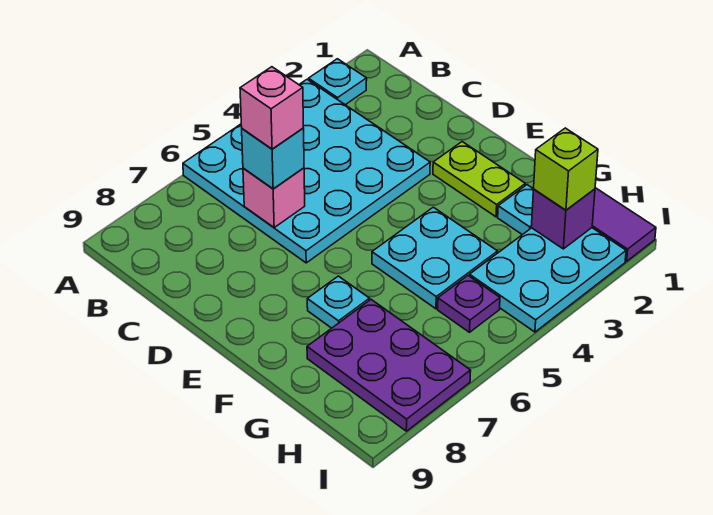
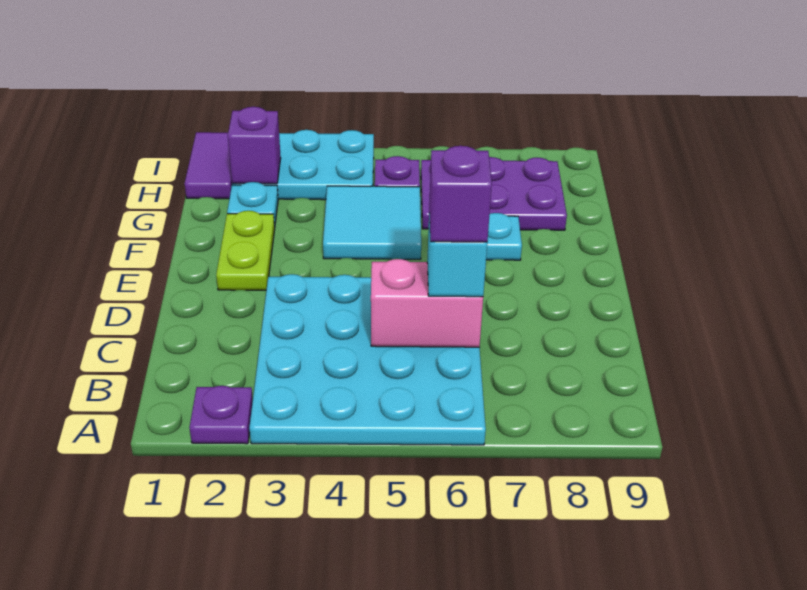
cyan 1x1 plate [309,59,367,105] -> purple 1x1 plate [190,386,253,444]
pink 1x1 brick [243,168,305,227] -> pink 1x2 brick [371,259,483,347]
pink 1x1 brick [240,67,303,149] -> purple 1x1 brick [429,146,492,242]
cyan 2x2 plate [372,207,498,309] -> cyan 2x2 tile [323,186,421,259]
purple 2x3 plate [307,300,471,431] -> purple 2x3 plate turned to [421,157,567,230]
lime 1x1 brick [534,128,598,210] -> none

